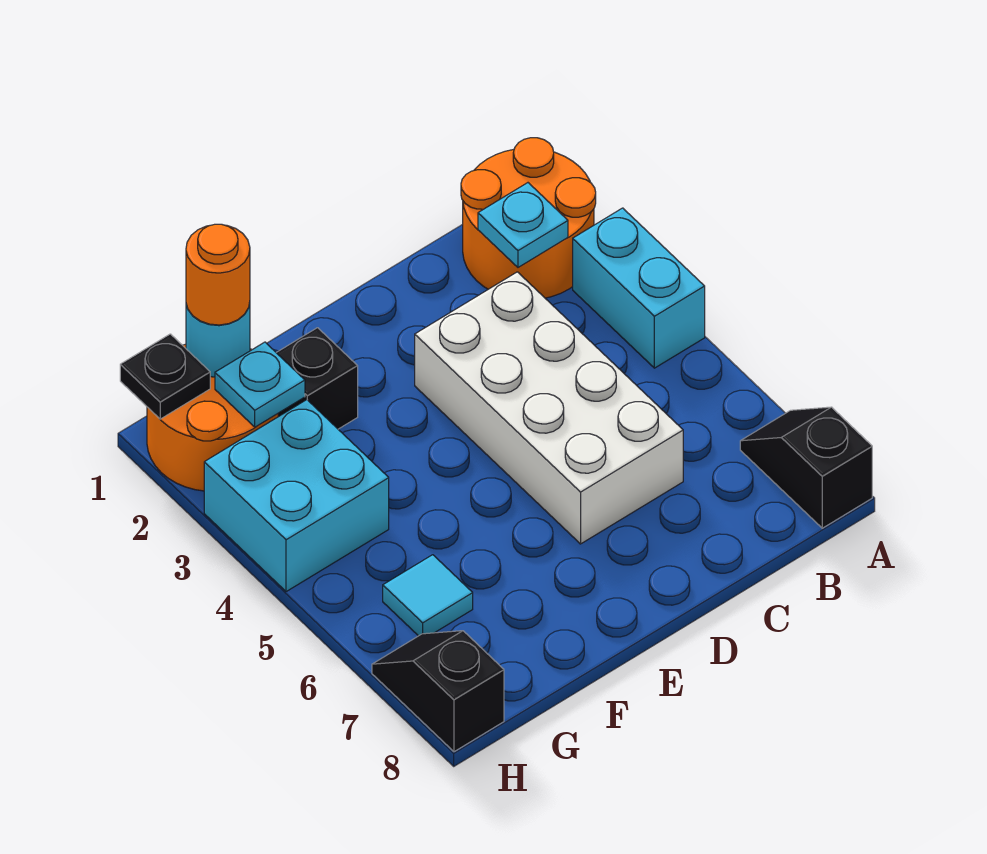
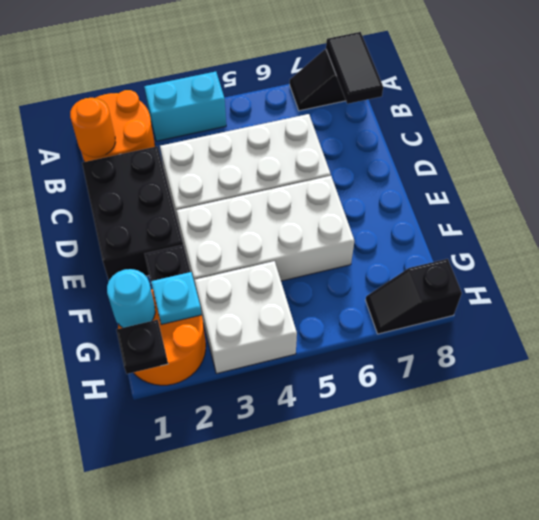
none -> black 1x2 tile [326,32,383,104]
cyan 1x1 plate [478,183,568,267] -> none
none -> black 2x3 brick [82,146,183,280]
none -> white 2x4 brick [177,176,354,287]
orange 1x1 round brick [186,224,250,325] -> orange 1x1 round brick moved to [70,98,115,157]
cyan 2x2 brick [204,400,389,592] -> white 2x2 brick [195,261,297,374]
cyan 1x1 tile [383,555,473,636] -> none

